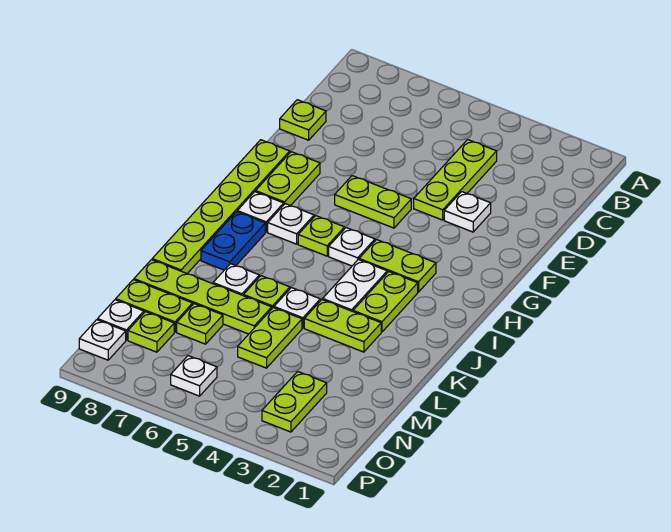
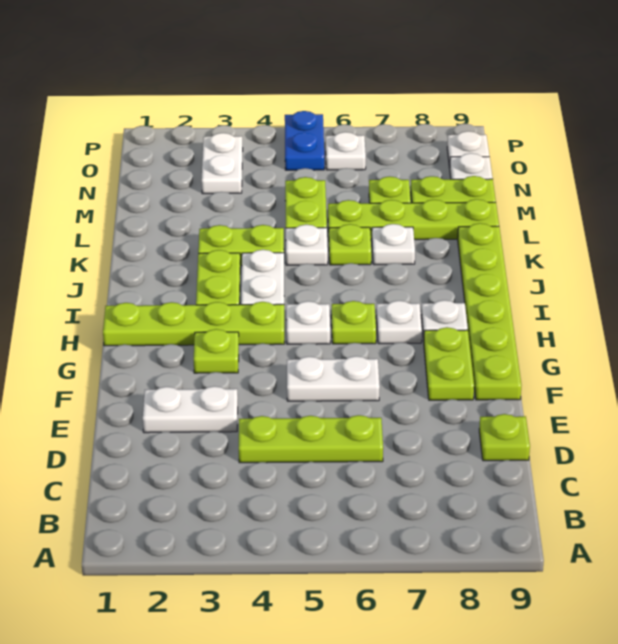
lime 1x3 plate [414,140,497,220] -> lime 1x3 plate turned to [239,415,383,463]
white 1x1 plate [444,192,491,232] -> white 1x2 plate [143,386,238,433]
lime 1x2 plate [335,176,411,228] -> white 1x2 plate [287,356,380,401]
lime 1x2 plate [359,240,436,292] -> lime 1x4 plate [103,302,285,346]
blue 1x2 plate [201,212,265,270] -> blue 1x2 plate moved to [285,111,324,170]
lime 1x2 plate [262,371,327,432] -> white 1x2 plate [202,133,243,194]
lime 1x1 plate [128,312,174,352] -> lime 1x1 plate moved to [194,329,239,373]

